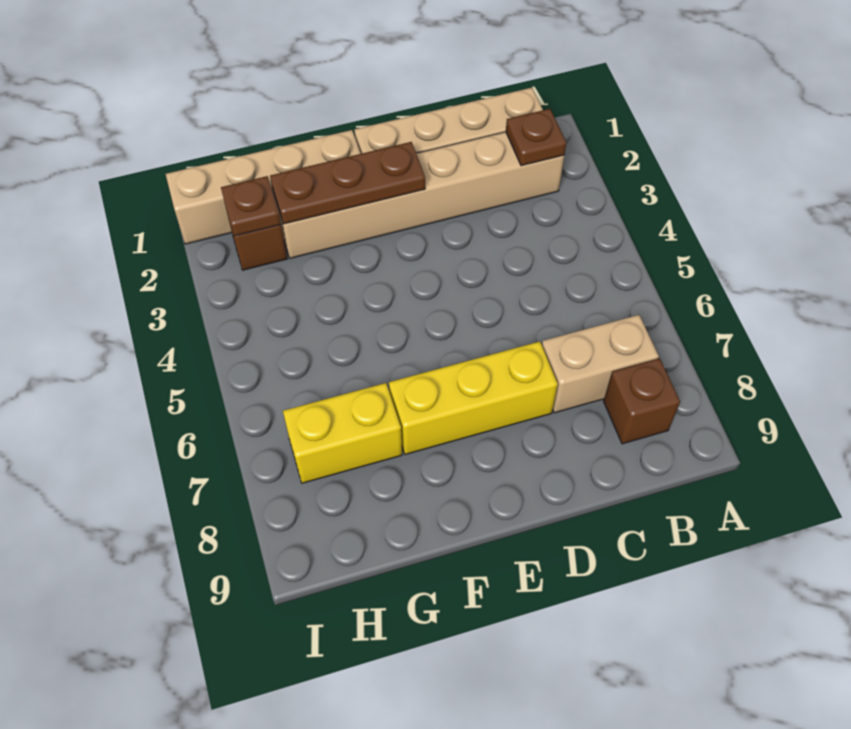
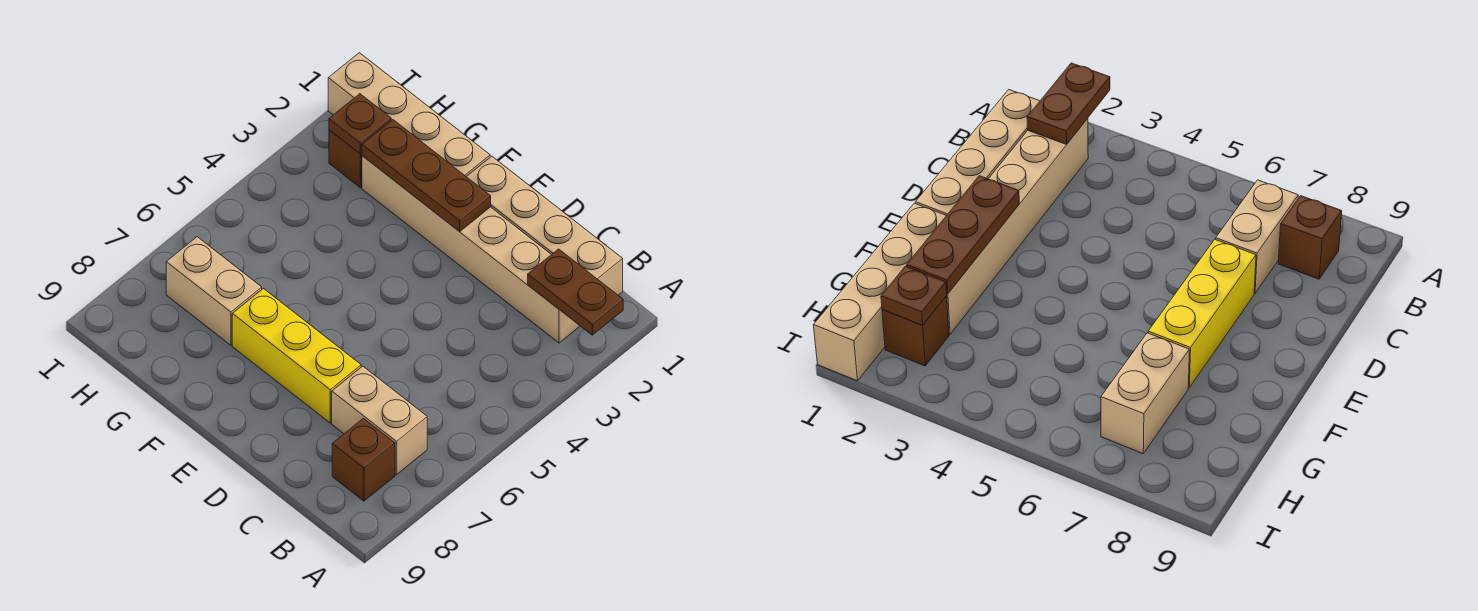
brown 1x1 plate [506,109,566,166] -> brown 1x2 plate [528,249,623,335]
yellow 1x2 brick [283,383,402,483] -> tan 1x2 brick [166,237,262,345]

